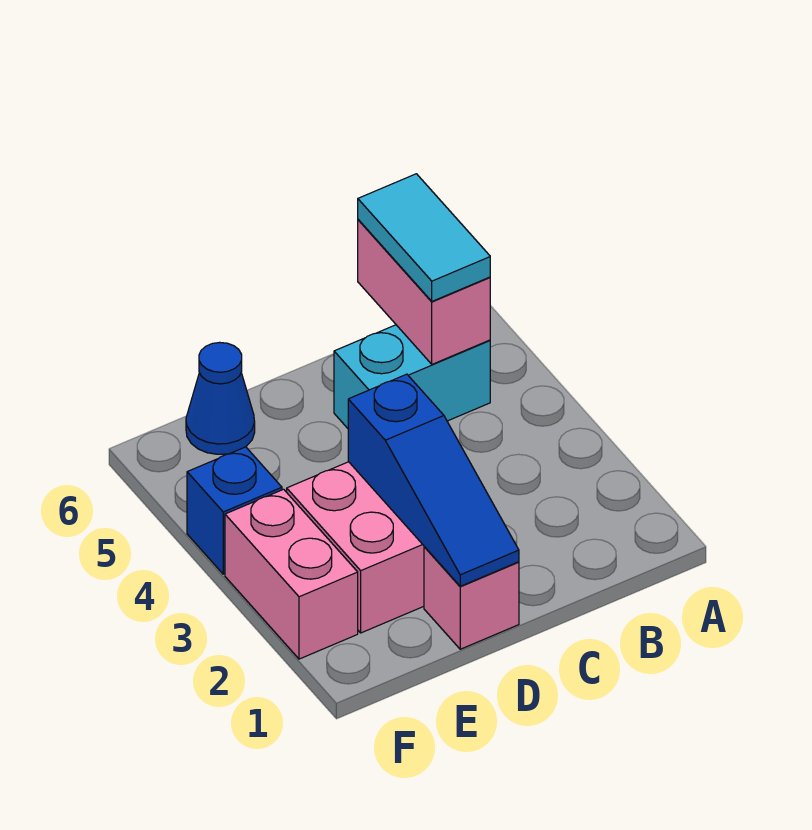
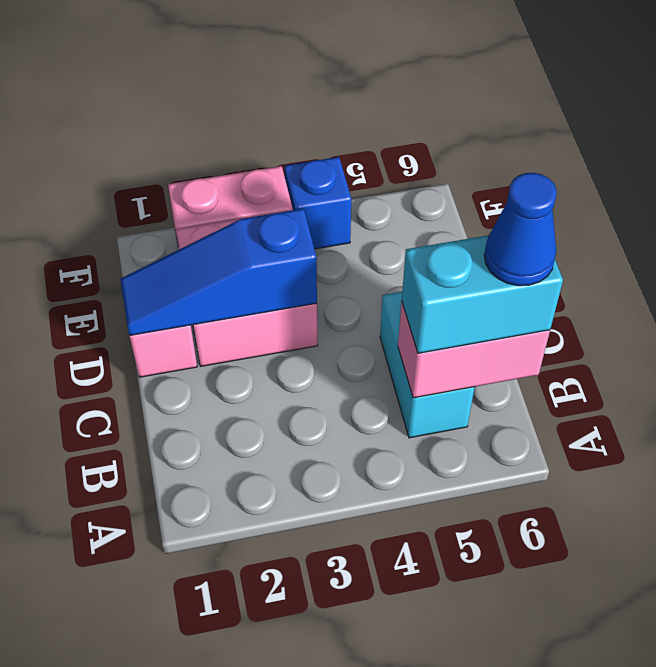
cyan 1x2 tile [358,174,490,301] -> cyan 1x2 brick [402,235,563,353]
blue 1x1 cone [186,342,255,454] -> blue 1x1 cone moved to [484,173,556,286]

